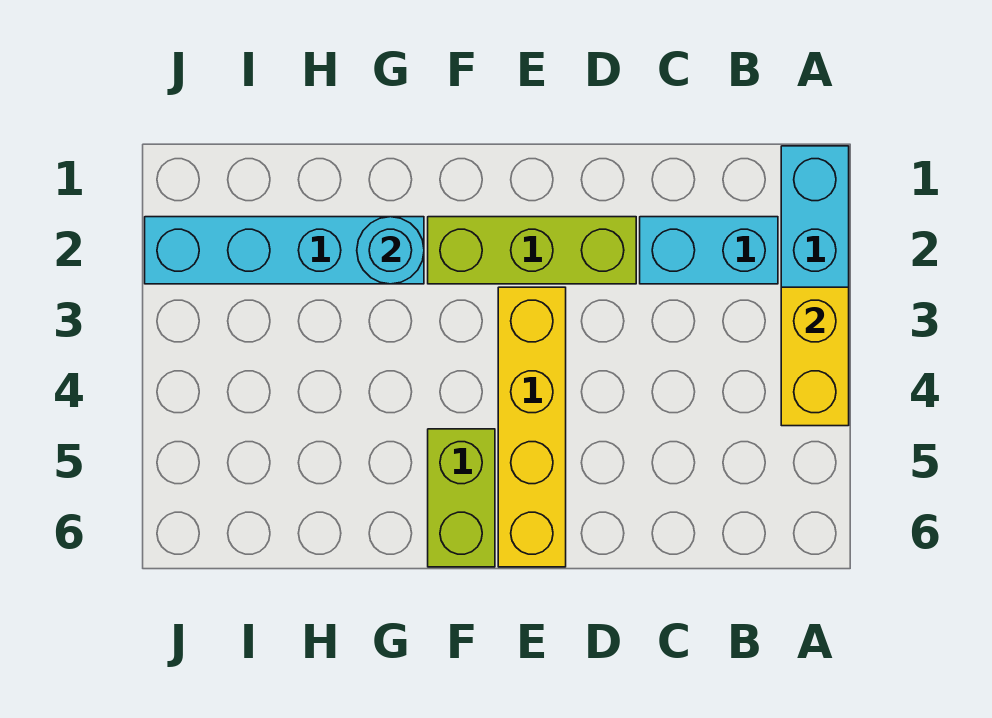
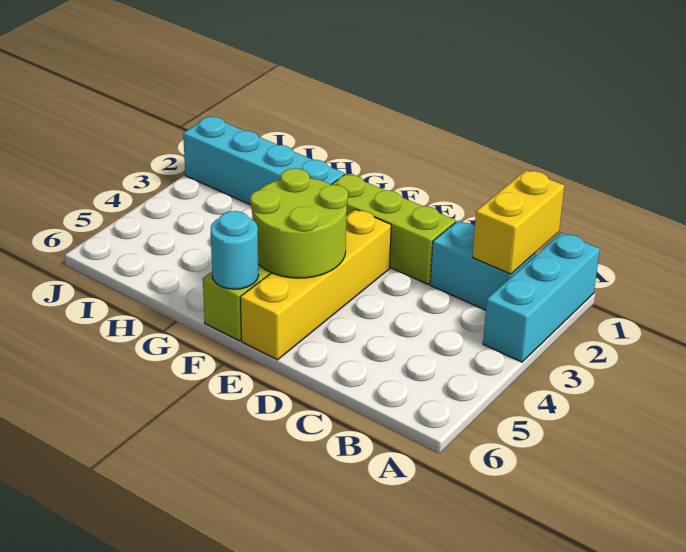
yellow 1x2 brick [781,287,849,426] -> yellow 1x2 brick moved to [472,170,565,274]
none -> lime 2x2 round brick [250,168,348,278]
cyan 1x1 round brick [357,217,424,284] -> cyan 1x1 round brick moved to [211,211,259,289]

